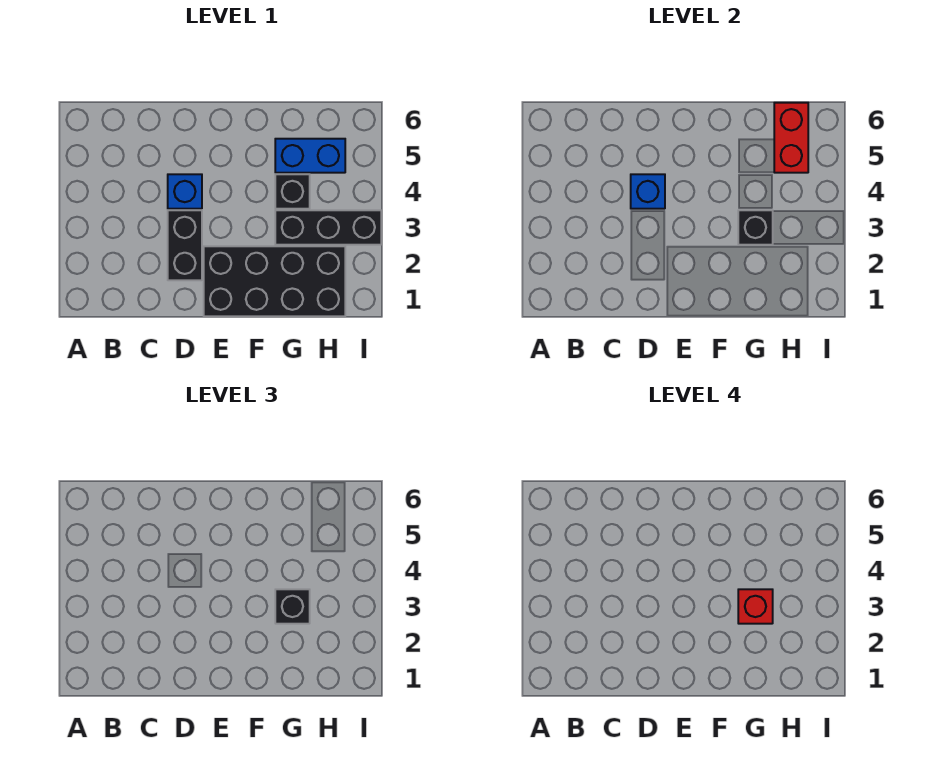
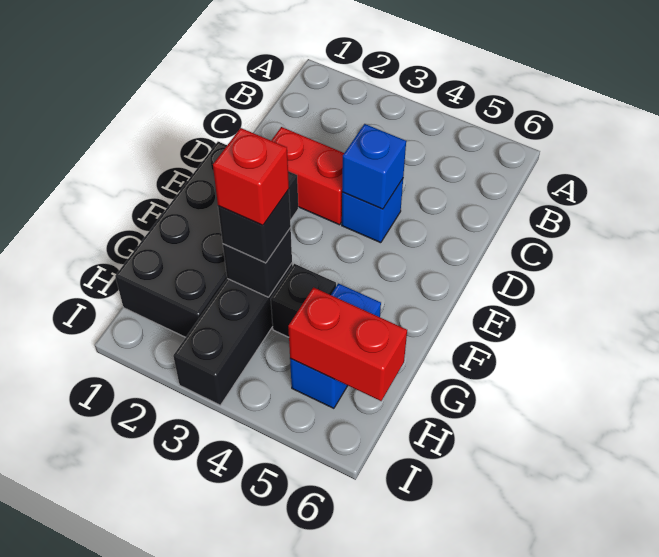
black 1x2 brick [168,210,202,280] -> red 1x2 brick [271,127,344,225]

